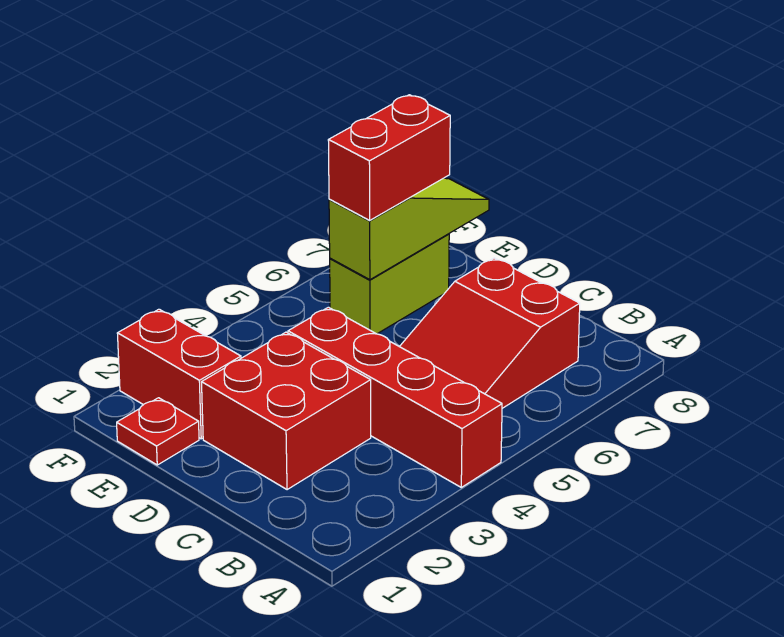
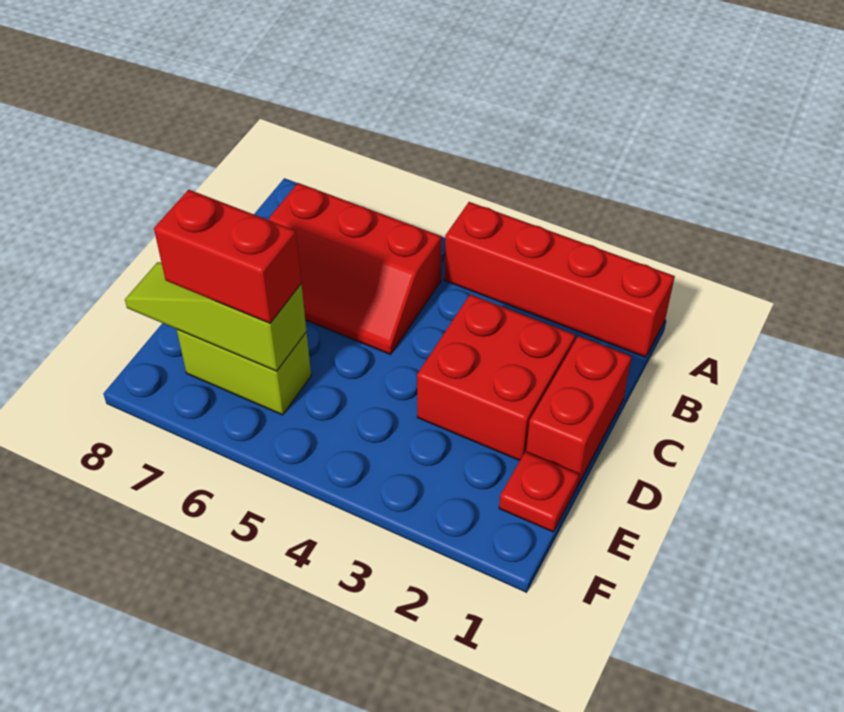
red 1x4 brick [288,307,502,487] -> red 1x4 brick turned to [444,202,675,357]
red 2x3 slope [400,258,580,408] -> red 2x3 slope turned to [269,183,442,354]
red 1x2 brick [117,309,241,439] -> red 1x2 brick moved to [526,336,632,484]

